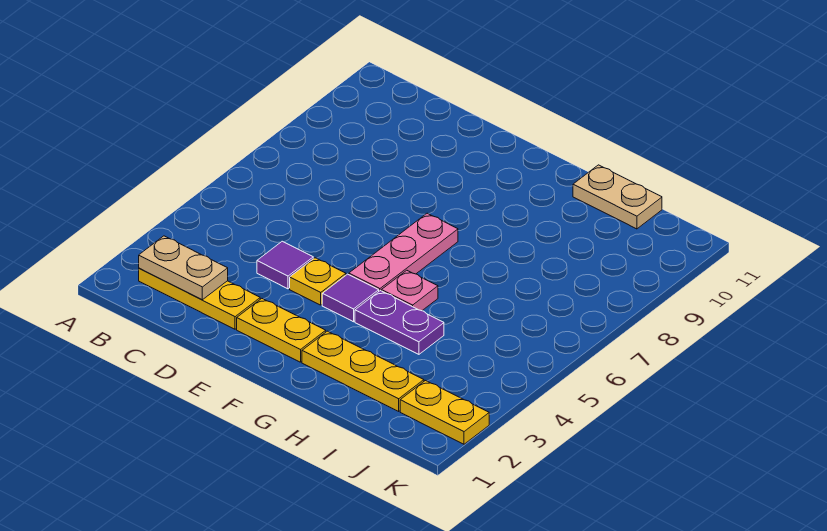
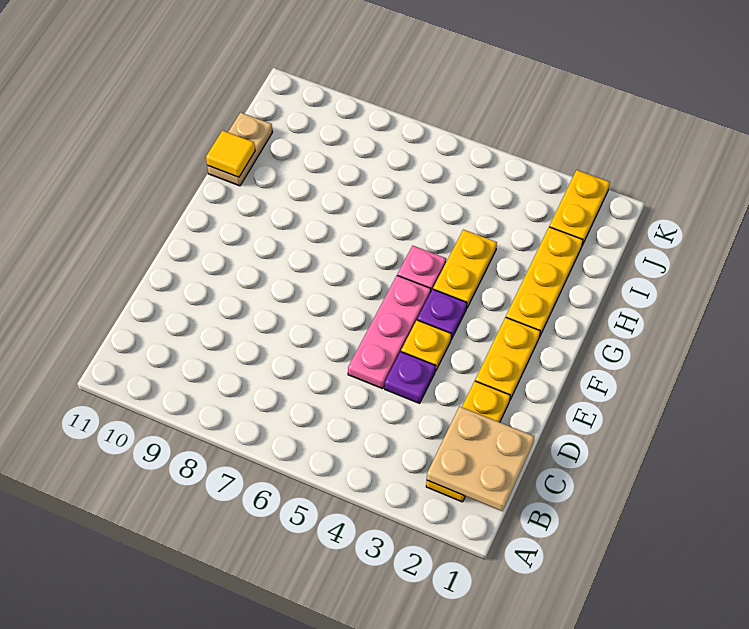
tan 1x2 plate [139,236,228,300] -> tan 2x2 plate [427,406,534,511]
purple 1x1 tile [257,241,313,289] -> purple 1x1 plate [385,352,435,403]
purple 1x1 tile [322,274,379,322] -> purple 1x1 plate [417,289,467,339]
pink 1x3 plate [349,213,458,291] -> pink 1x3 plate turned to [348,276,431,389]
purple 1x2 plate [355,291,444,354] -> yellow 1x2 plate [433,230,497,309]
none -> yellow 1x1 tile [206,130,255,177]

